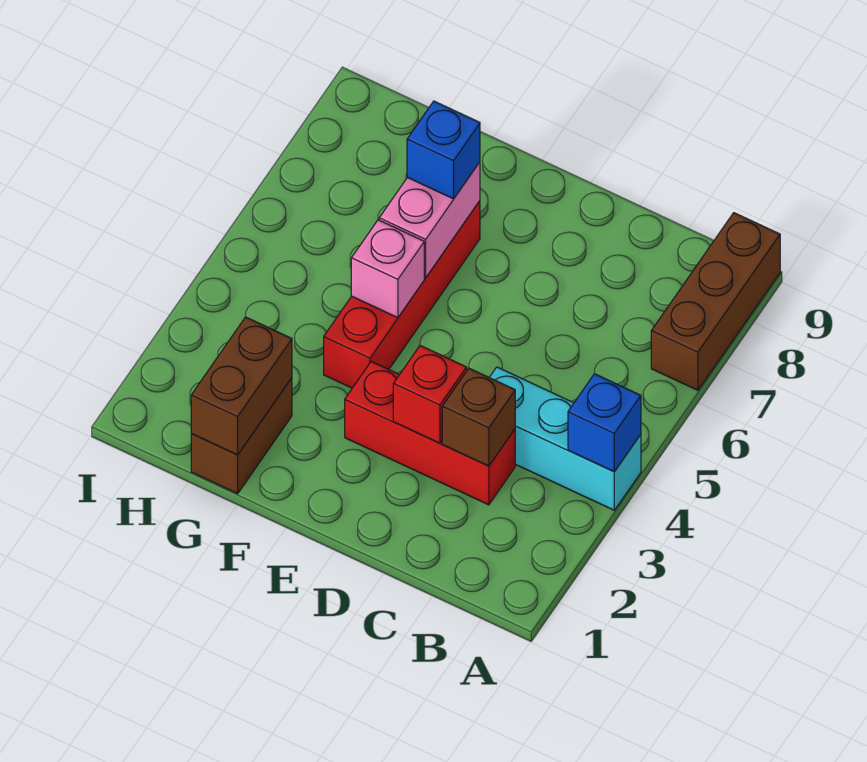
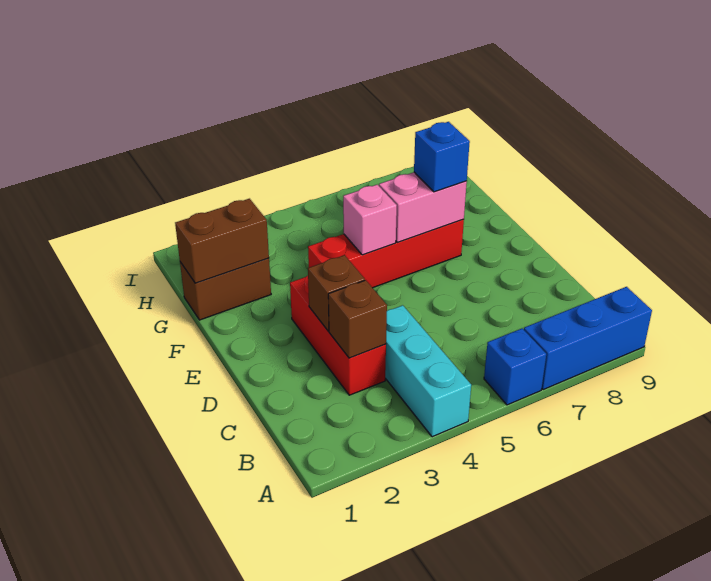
blue 1x1 brick [568,374,641,472] -> blue 1x1 brick moved to [484,328,546,405]
brown 1x3 brick [651,213,780,390] -> blue 1x3 brick [524,287,652,390]
red 1x1 brick [393,346,467,443] -> brown 1x1 brick [308,255,365,331]

